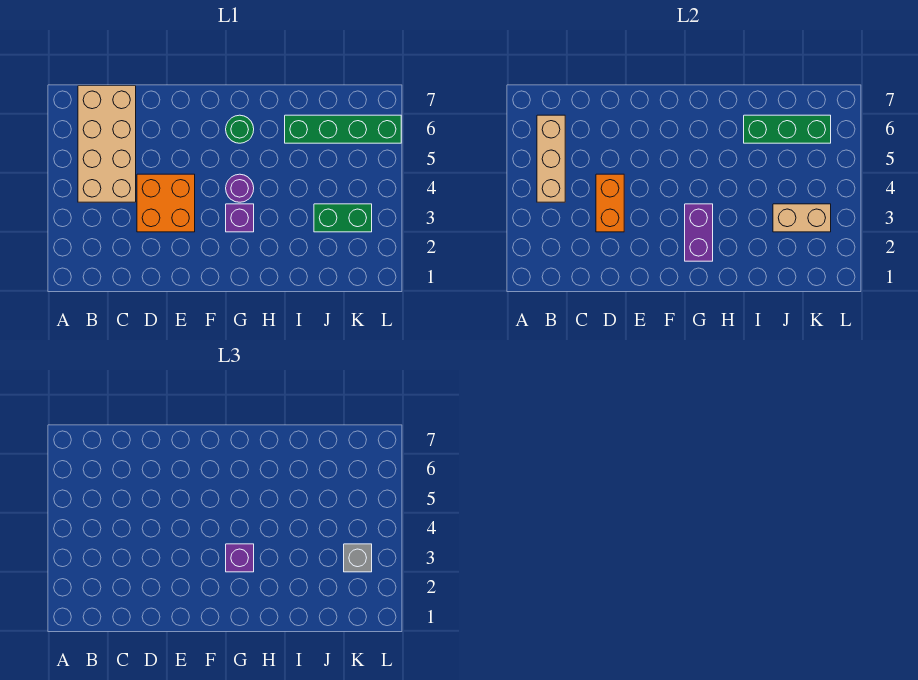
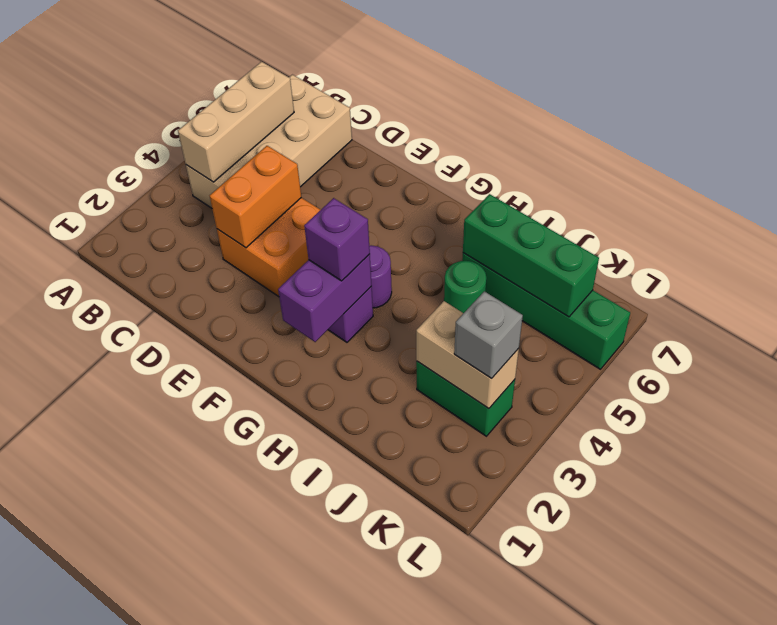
green 1x1 round brick [226,115,254,143] -> green 1x1 round brick moved to [444,261,486,313]

